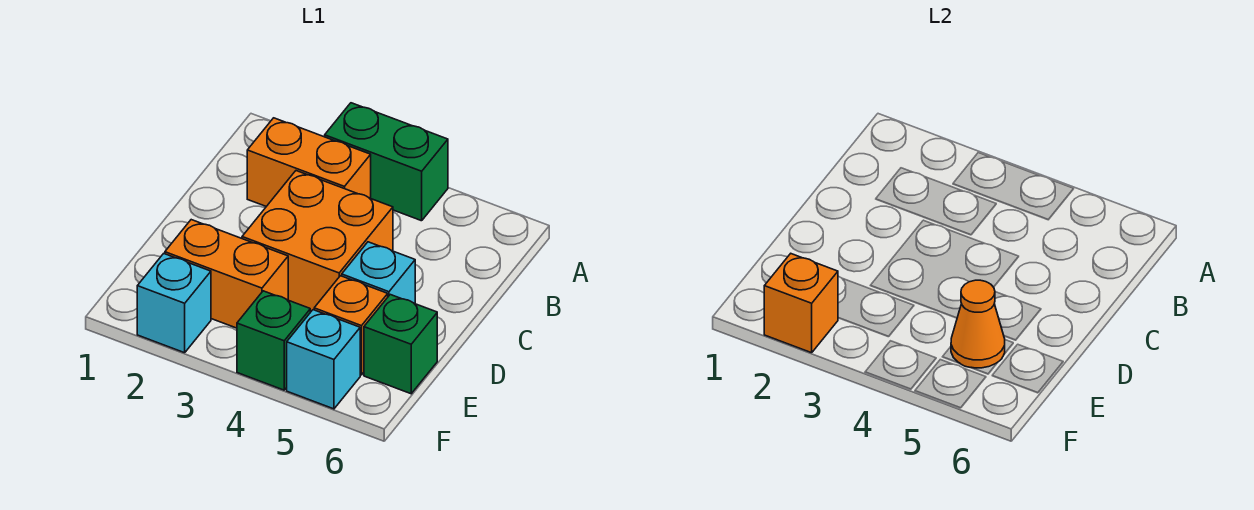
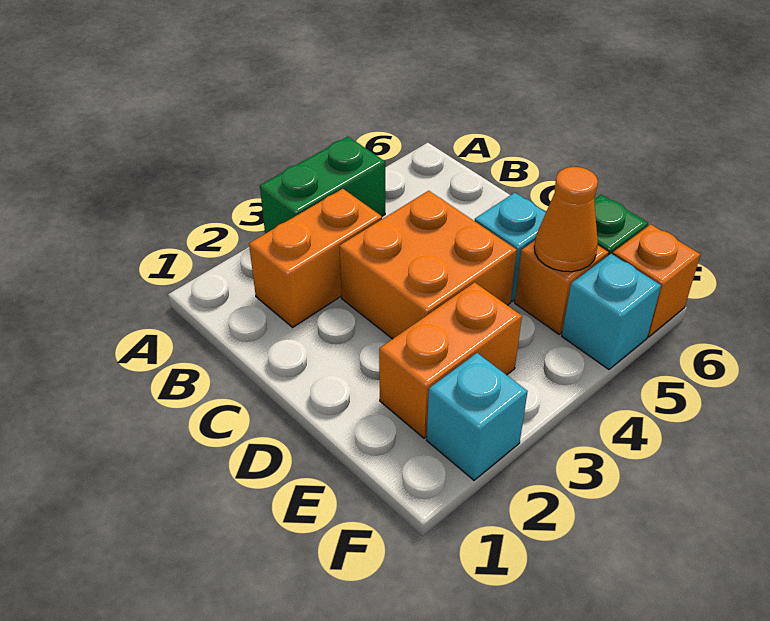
orange 1x1 brick [764,254,838,353] -> orange 1x1 brick moved to [613,224,700,337]
green 1x1 brick [237,291,310,390] -> none

